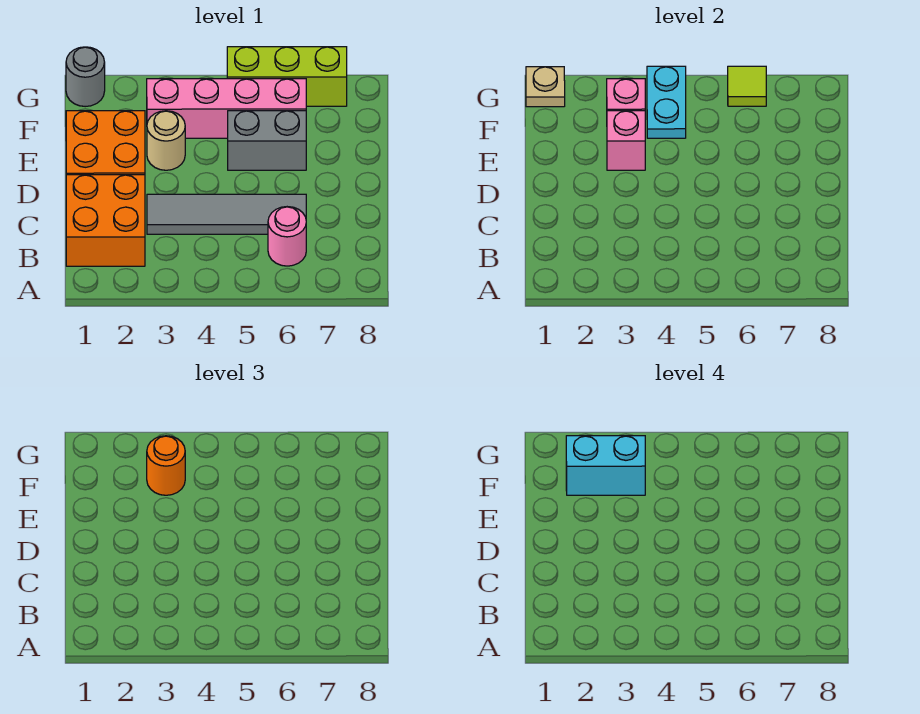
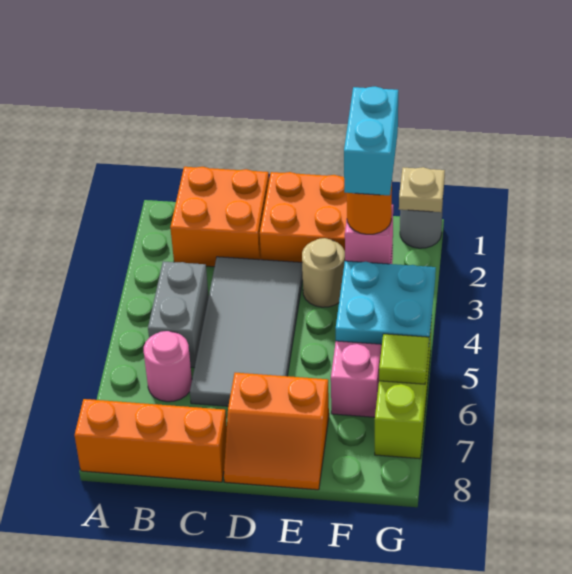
none -> orange 1x3 brick [75,399,227,482]
grey 1x4 tile [147,194,306,234] -> grey 2x4 tile [190,257,303,406]
none -> orange 2x2 slope [224,373,329,490]
pink 1x1 brick [607,111,645,170] -> none
grey 1x2 brick [228,111,306,170] -> grey 1x2 brick moved to [148,261,209,368]
cyan 1x2 plate [647,66,686,138] -> cyan 2x2 plate [336,261,436,344]

